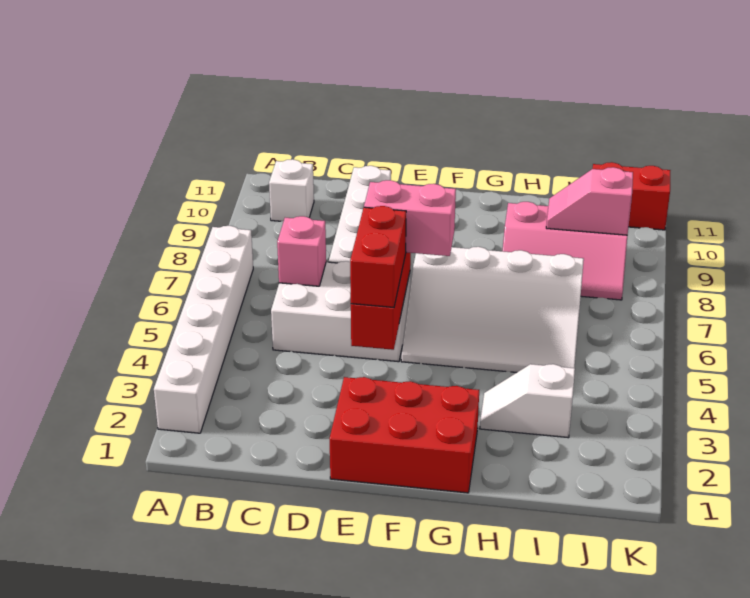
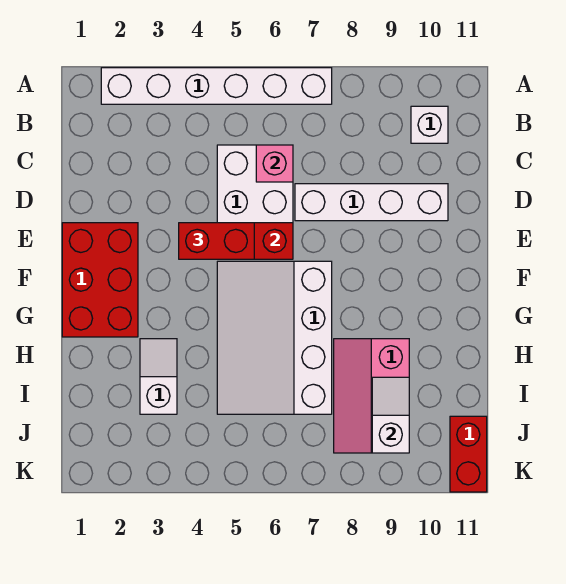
pink 1x2 brick [364,180,456,256] -> none
pink 1x2 slope [546,167,633,235] -> white 1x2 slope [372,377,409,453]

